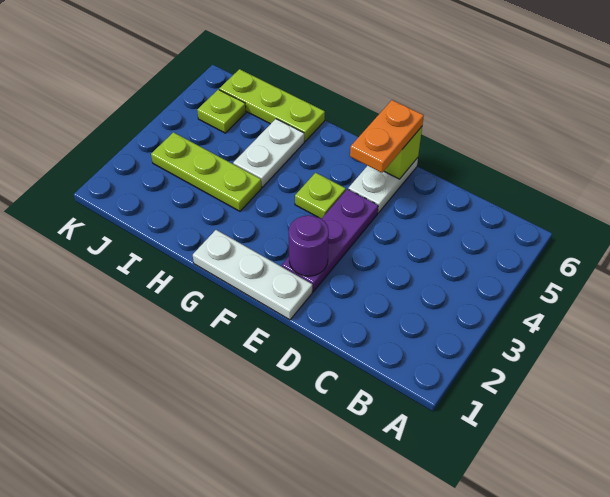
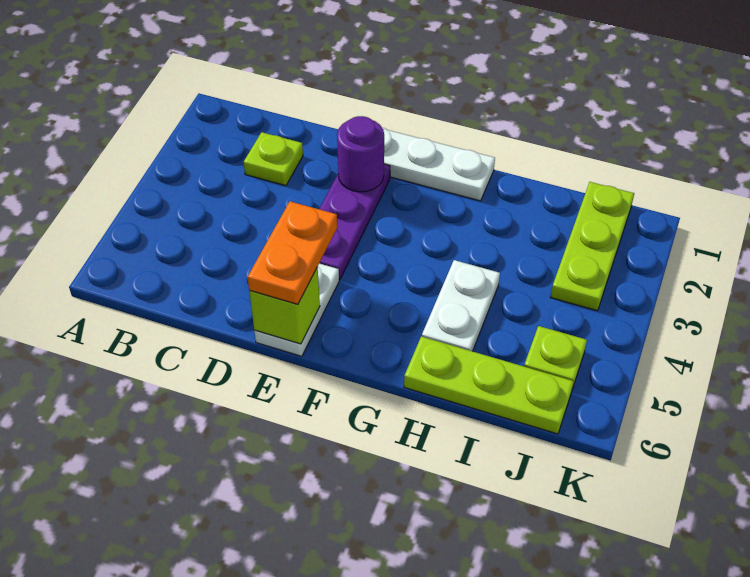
lime 1x1 plate [295,173,346,219] -> lime 1x1 plate moved to [244,132,303,186]
lime 1x3 plate [151,132,262,211] -> lime 1x3 plate turned to [551,182,634,311]

